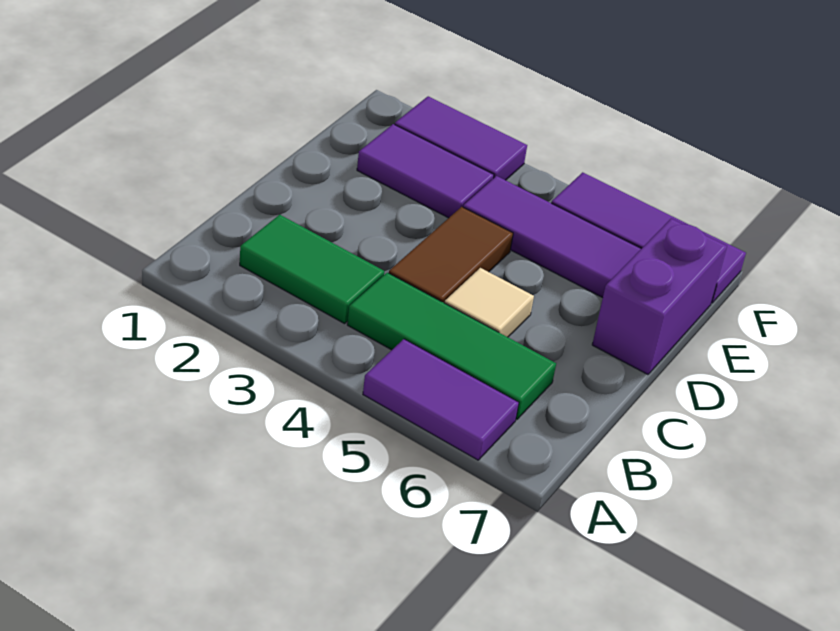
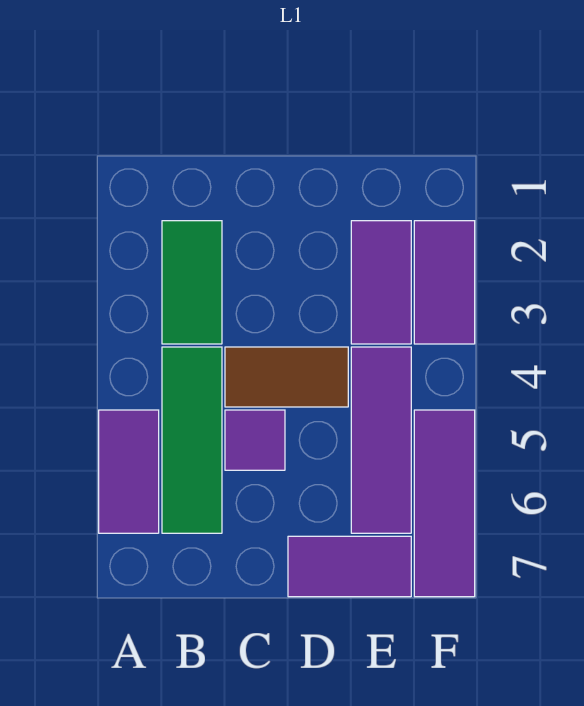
tan 1x1 tile [445,268,534,337] -> purple 1x1 tile [225,410,285,470]
purple 1x2 brick [592,219,727,374] -> purple 1x2 tile [288,536,411,597]

